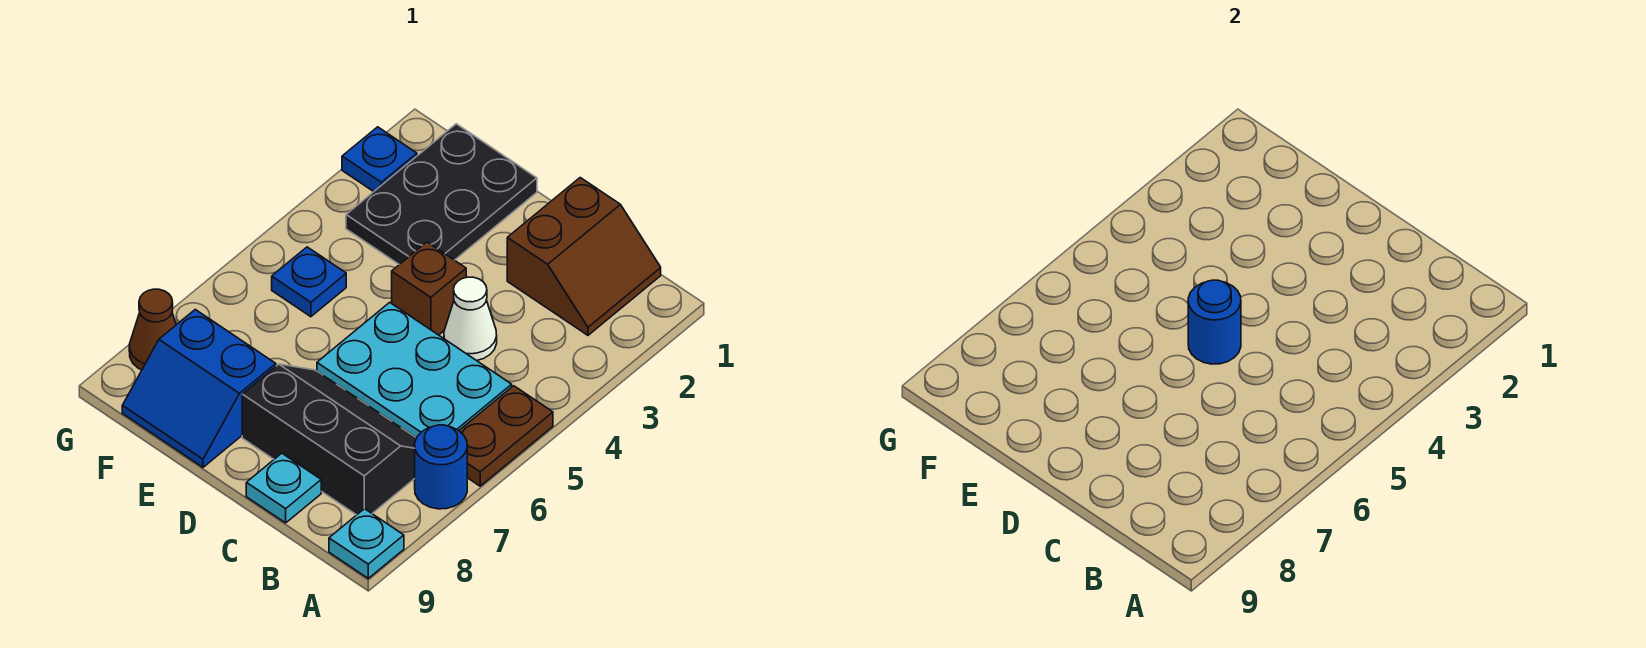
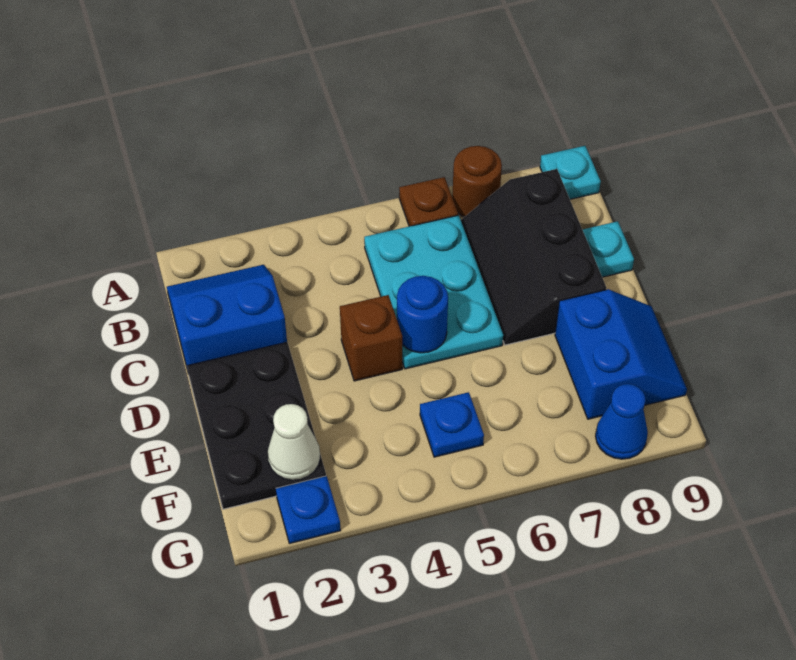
brown 1x2 plate [459,386,553,486] -> brown 1x1 plate [399,177,458,226]
blue 1x1 round brick [415,425,467,509] -> brown 1x1 round brick [452,146,502,217]
brown 2x2 slope [507,178,661,335] -> blue 2x2 slope [167,265,287,370]
white 1x1 cone [444,277,497,361] -> white 1x1 cone moved to [268,404,320,480]
black 2x3 plate [346,124,537,264] -> black 2x3 plate turned to [187,342,326,509]
brown 1x1 cone [129,289,176,370] -> blue 1x1 cone [596,384,648,459]

